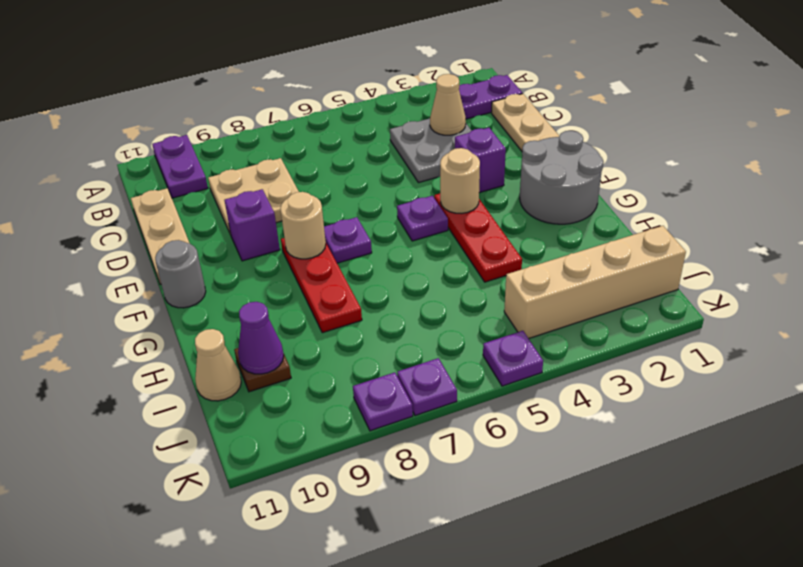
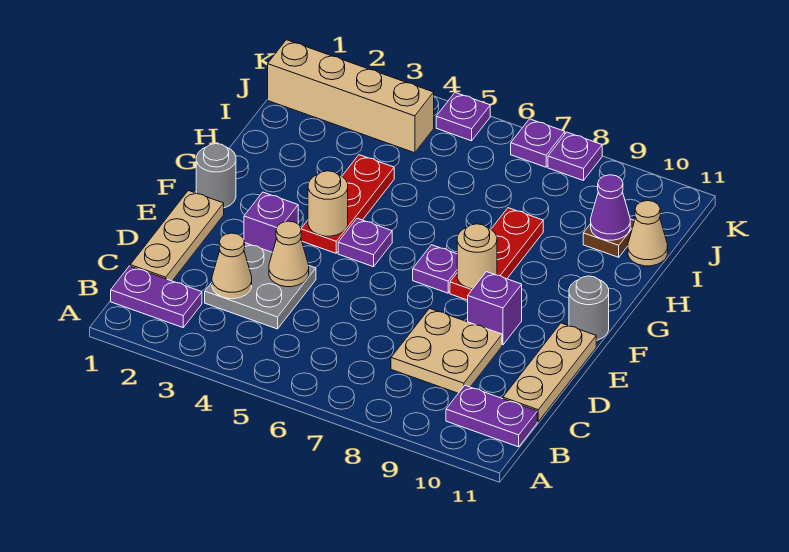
purple 1x2 plate [152,135,208,198] -> purple 1x2 plate turned to [446,385,537,447]
none -> tan 1x1 cone [269,221,309,287]
grey 2x2 round brick [520,131,604,224] -> grey 1x1 round brick [196,144,236,208]

